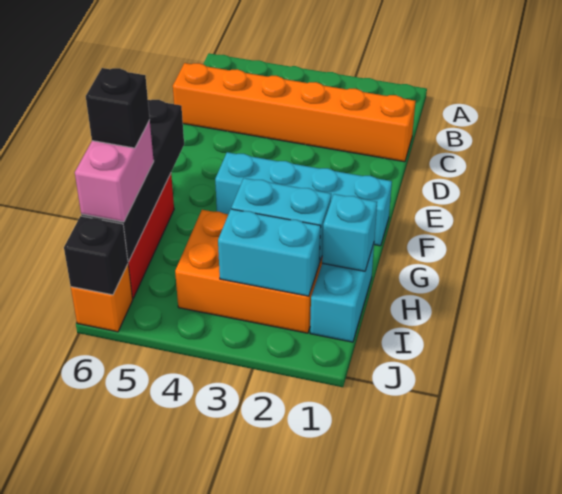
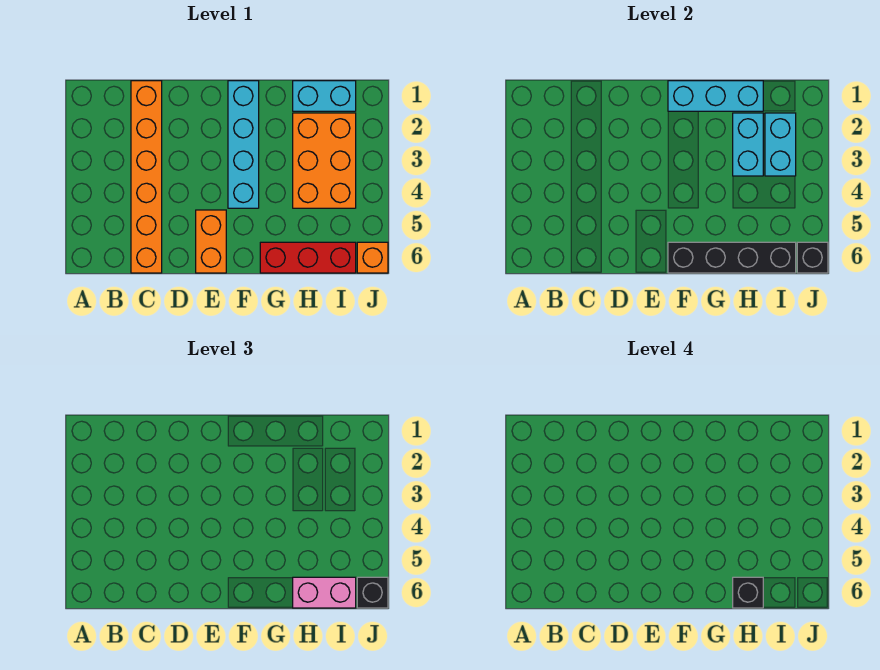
none -> orange 1x2 brick [196,210,226,273]
cyan 1x1 brick [322,194,377,271] -> cyan 1x3 brick [668,81,763,111]
none -> black 1x1 brick [357,577,388,608]

